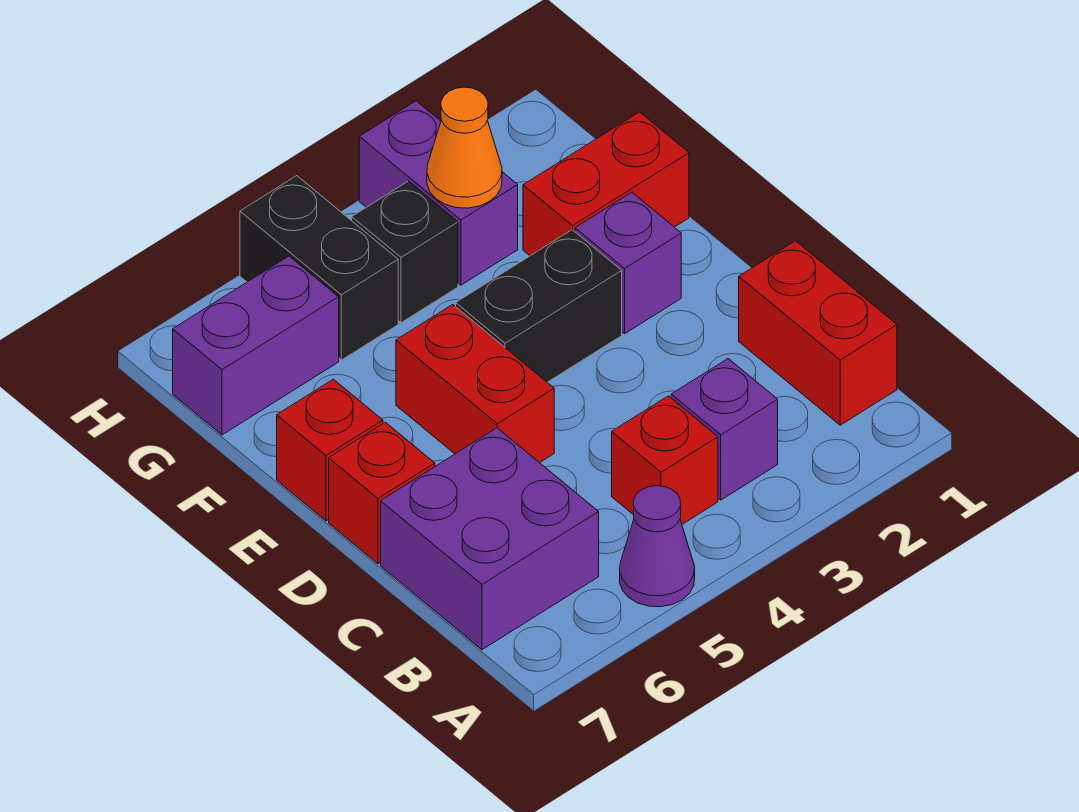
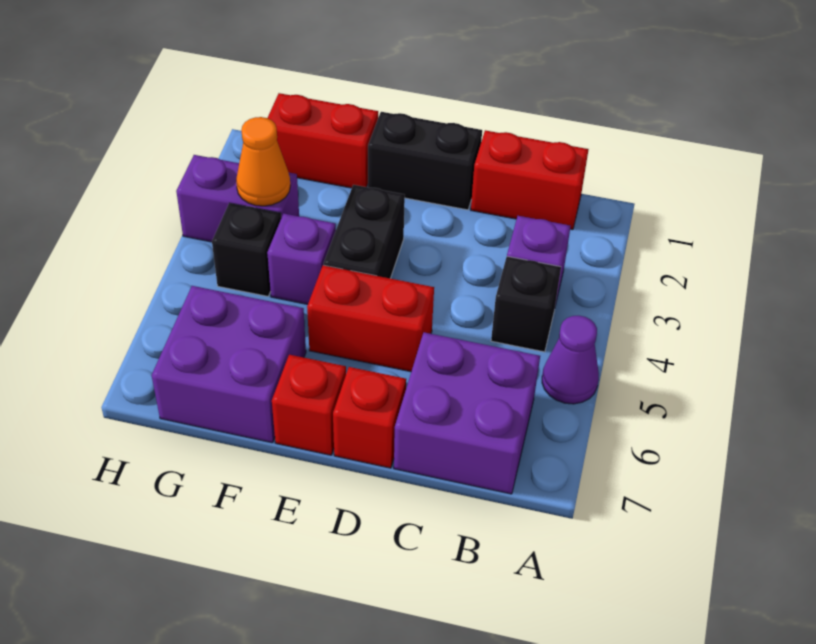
red 1x1 brick [612,396,718,524] -> black 1x1 brick [491,256,561,352]
purple 1x1 brick [575,192,681,334] -> purple 1x1 brick moved to [267,214,336,304]
red 1x2 brick [523,112,689,256] -> red 1x2 brick turned to [268,93,378,188]
black 1x2 brick [240,176,398,360] -> black 1x2 brick moved to [368,112,482,210]
purple 1x2 brick [173,256,339,435] -> purple 2x2 brick [152,286,306,443]

